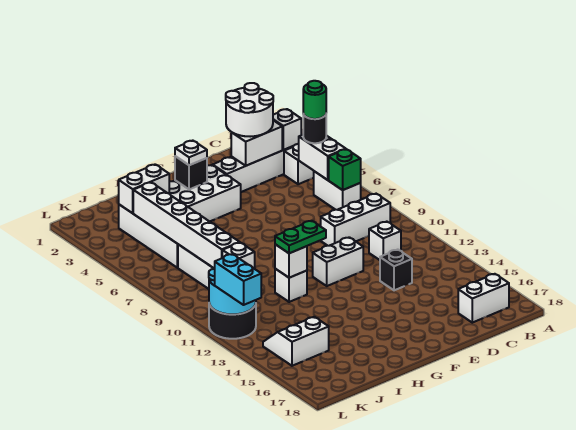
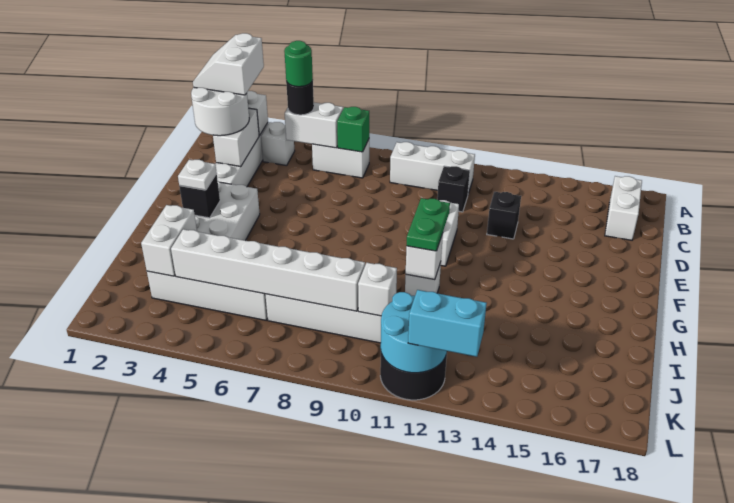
white 1x3 brick [321,194,390,246] -> white 1x3 brick turned to [390,142,475,194]
white 1x1 brick [369,222,401,260] -> black 1x1 brick [437,166,470,212]
white 2x2 slope [263,317,329,366] -> white 2x2 slope moved to [193,33,264,95]

